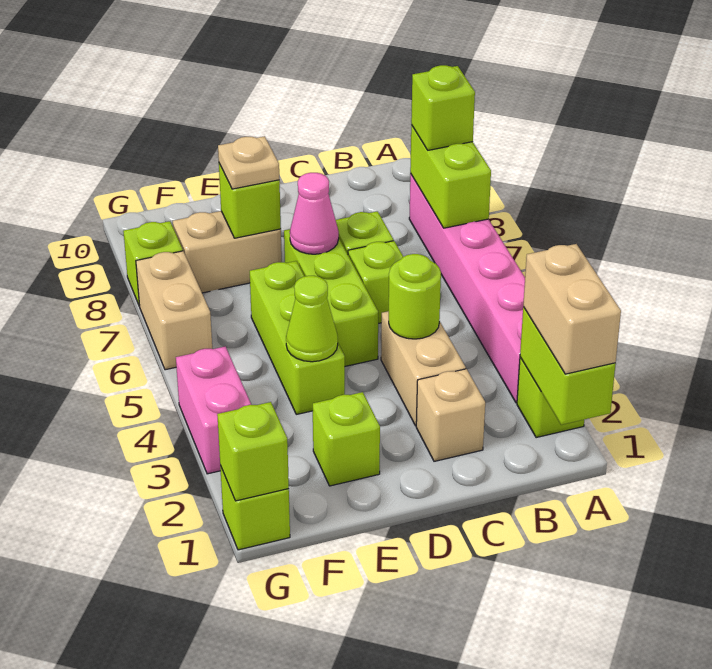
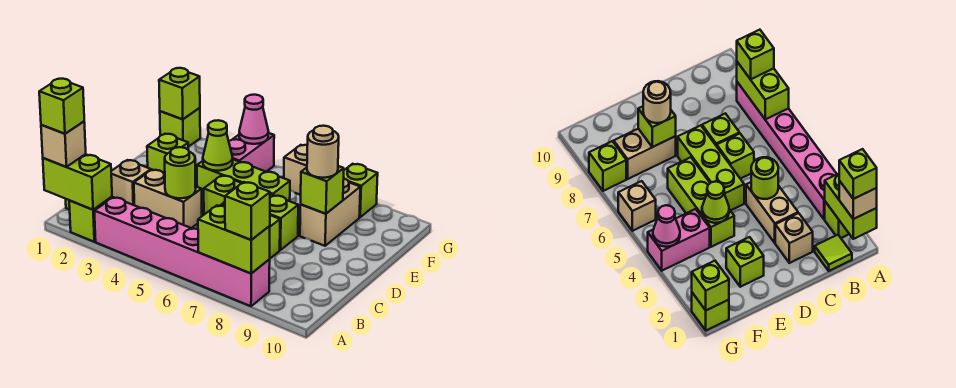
tan 1x2 brick [523,244,621,374] -> tan 1x1 brick [41,121,86,167]
none -> lime 1x1 brick [39,79,84,134]
none -> lime 1x1 tile [815,235,852,271]
pink 1x1 cone [290,173,339,254] -> pink 1x1 cone moved to [239,95,269,144]
tan 1x1 plate [218,136,279,189] -> tan 1x1 round brick [307,126,339,178]
pink 1x2 brick [176,347,251,474] -> pink 1x2 brick turned to [229,133,274,172]
tan 1x2 brick [136,251,212,370] -> tan 1x1 brick [284,145,307,195]

